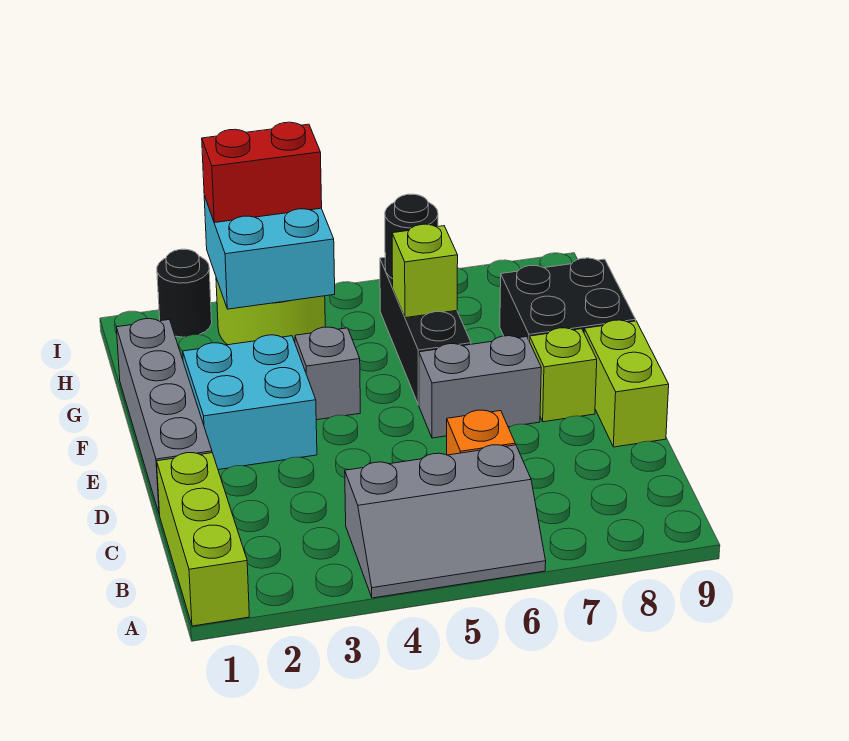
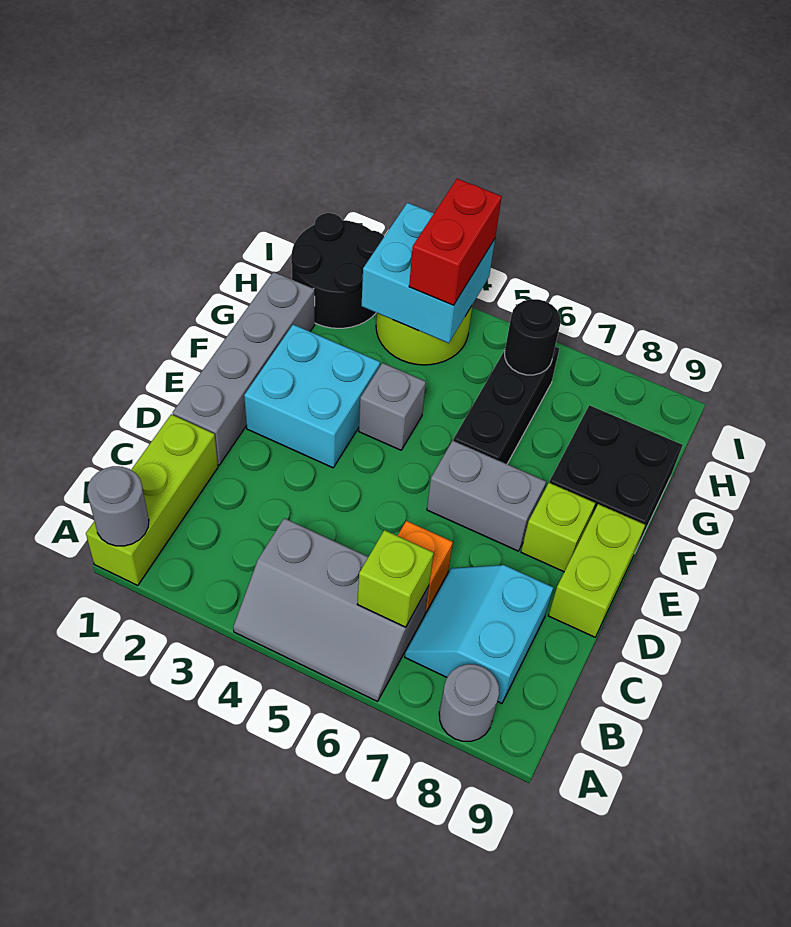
none -> grey 1x1 round brick [87,466,149,546]
none -> grey 1x1 round brick [439,664,499,741]
none -> cyan 2x2 slope [405,565,553,703]
lime 1x1 brick [392,224,458,318] -> lime 1x1 brick moved to [357,530,434,627]
black 1x1 round brick [157,249,212,337] -> black 2x2 round brick [291,213,384,328]
red 1x2 brick [202,122,322,223] -> red 1x2 brick turned to [409,179,502,305]

